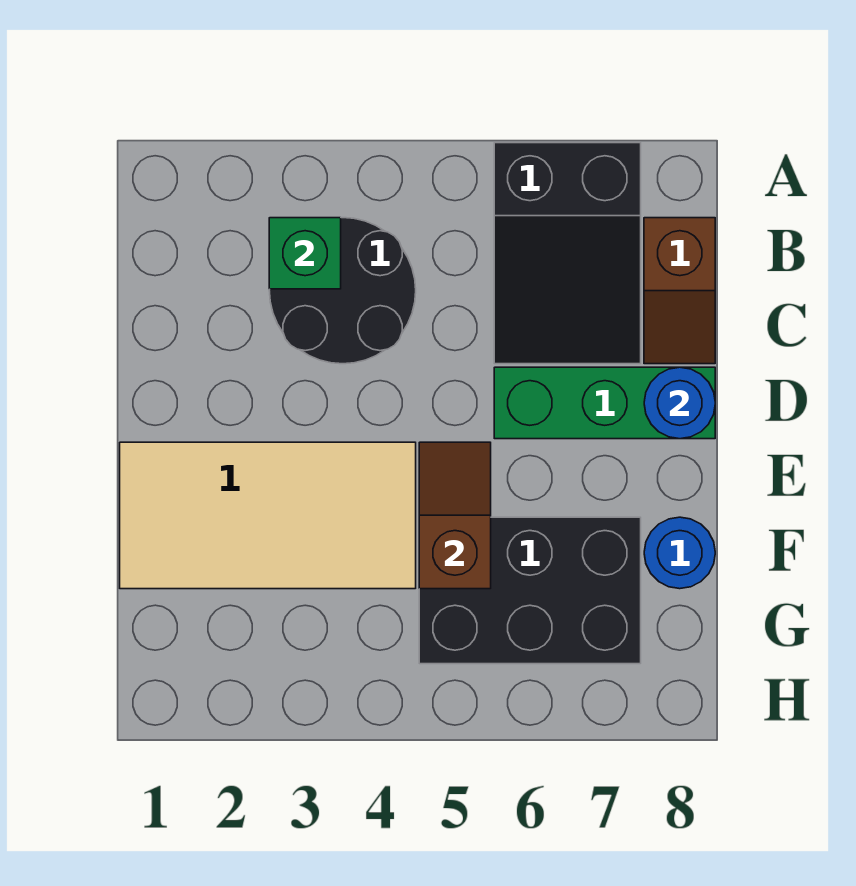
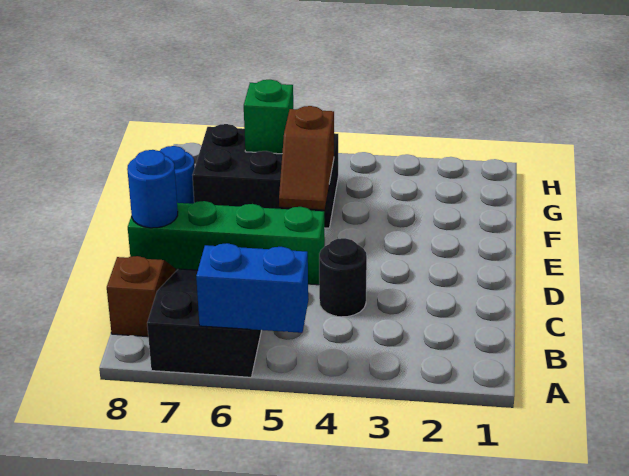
none -> blue 1x2 brick [196,243,308,333]
black 2x2 round brick [269,218,416,364] -> black 1x1 round brick [319,238,367,317]
green 1x1 brick [269,218,341,289] -> green 1x1 brick moved to [244,80,293,154]
green 1x3 brick [494,367,715,439] -> green 1x4 brick [128,201,325,285]
tan 2x4 tile [120,442,416,589] -> none

